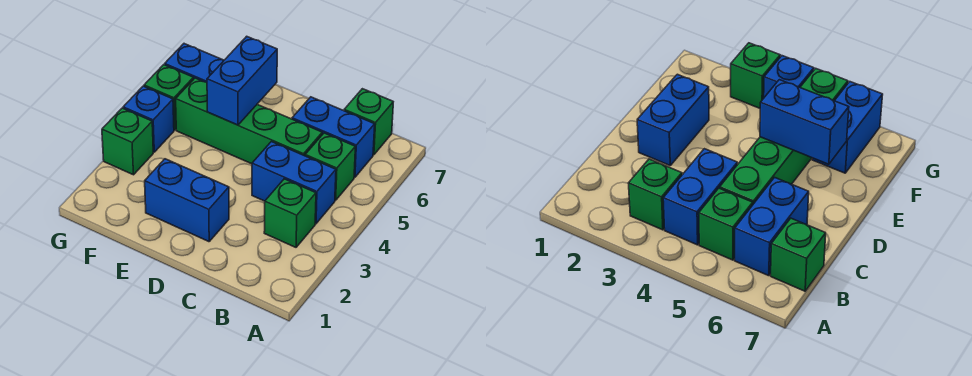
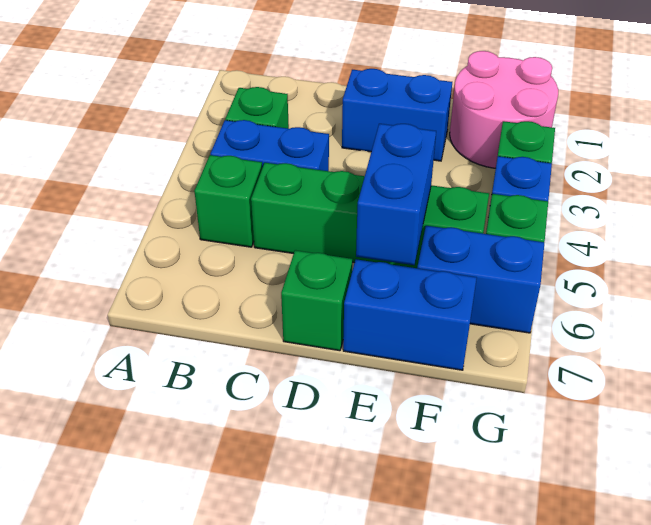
blue 1x2 brick [292,97,375,177] -> blue 1x2 brick moved to [343,259,477,370]
green 1x1 brick [344,89,393,155] -> green 1x1 brick moved to [281,250,352,351]
none -> pink 2x2 round brick [450,51,558,168]

